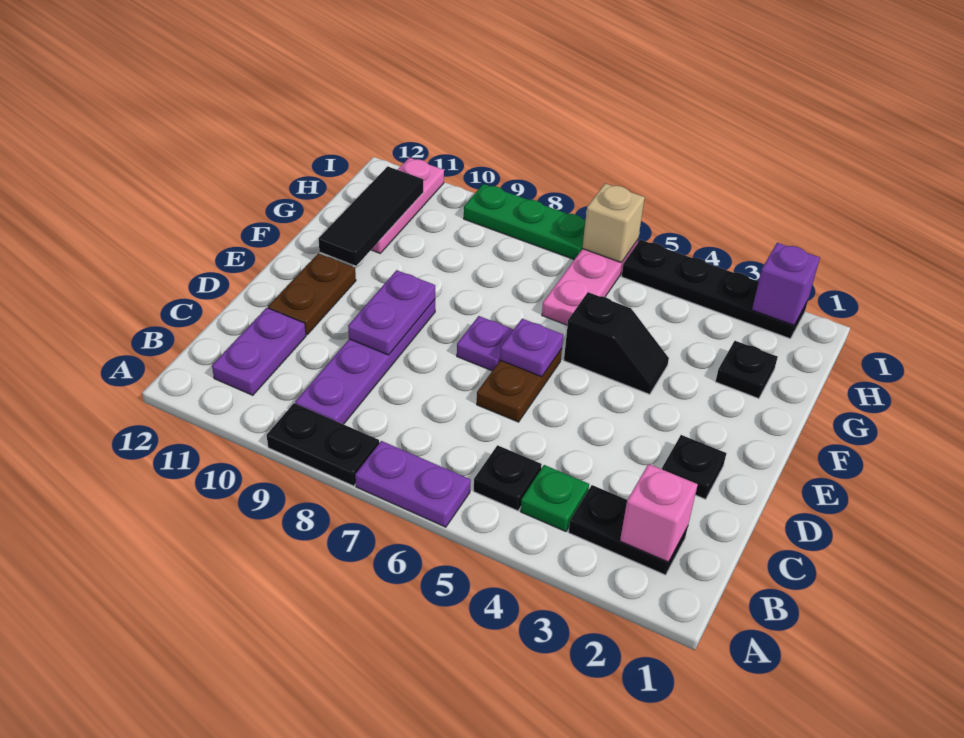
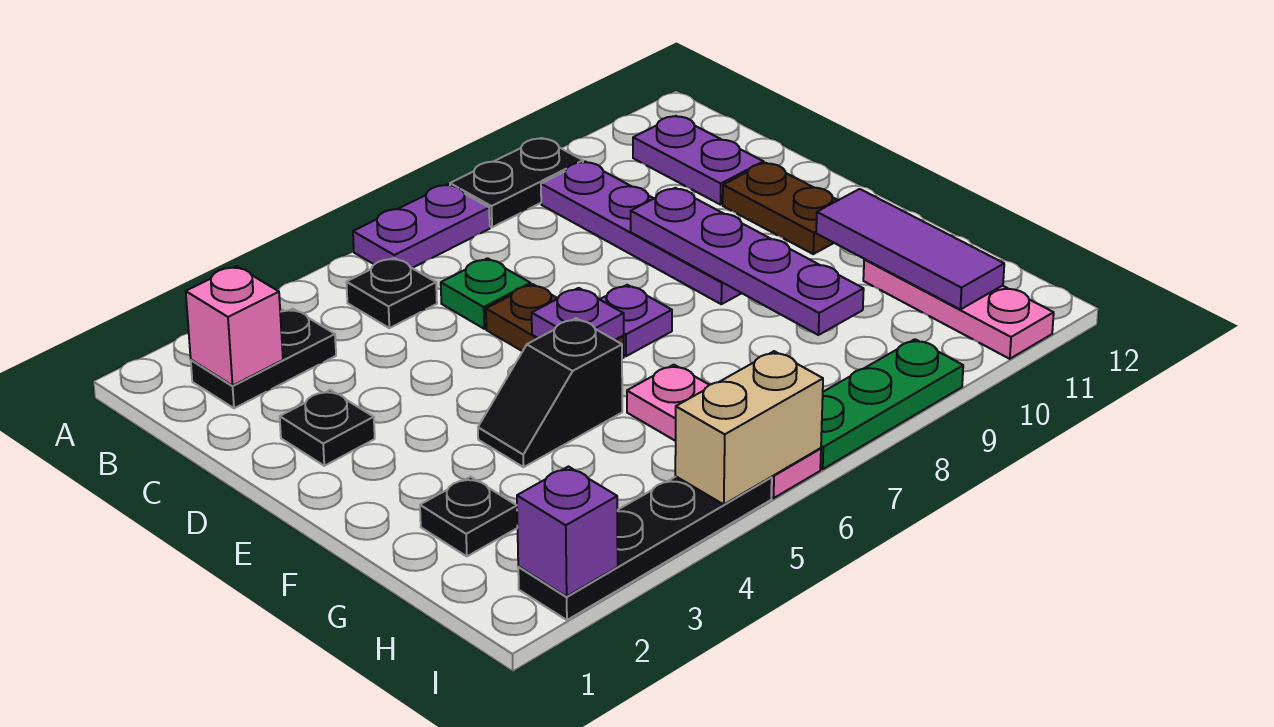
green 1x1 plate [520,465,589,532] -> green 1x1 plate moved to [441,258,531,329]
purple 1x2 plate [348,270,435,355] -> purple 1x4 plate [631,188,864,335]
black 1x3 tile [319,166,423,266] -> purple 1x3 tile [816,189,1004,309]
tan 1x1 brick [582,183,645,262] -> tan 1x2 brick [675,351,823,504]

